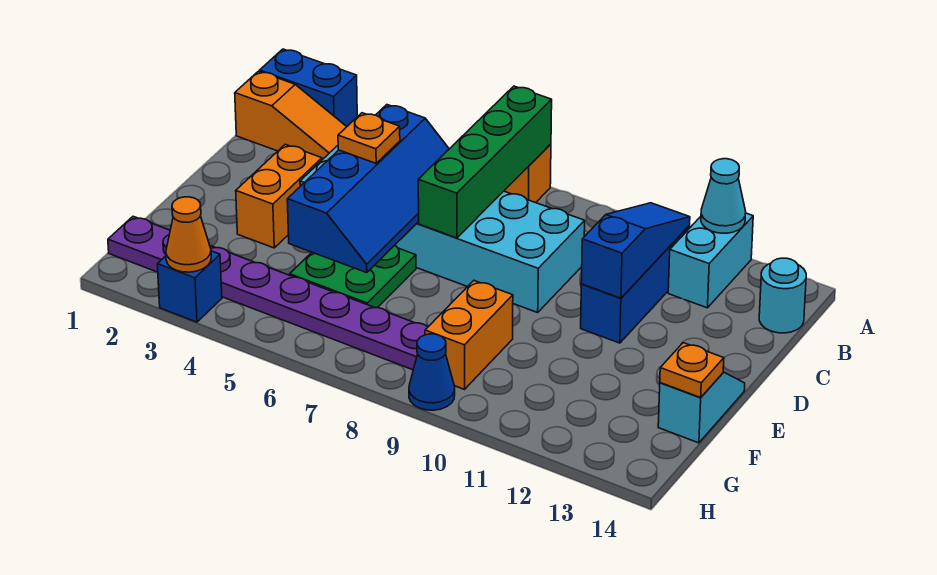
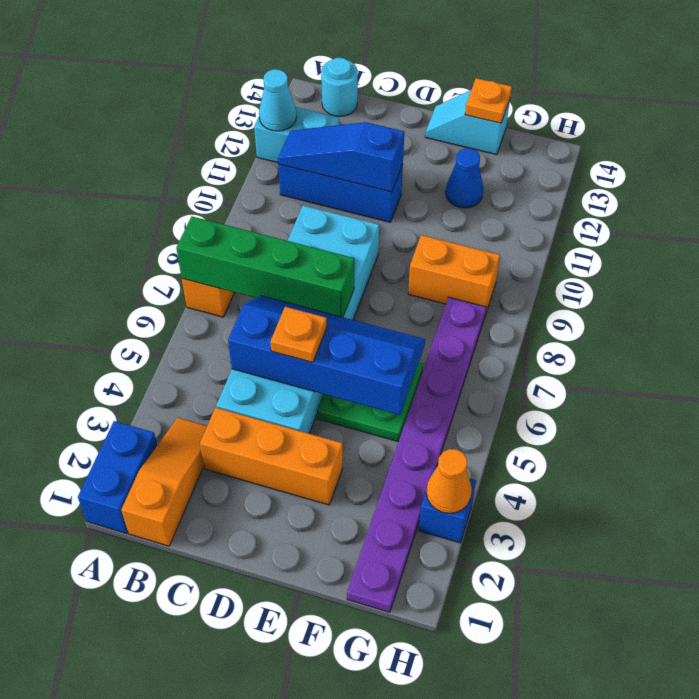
orange 1x2 brick [236,144,322,248] -> orange 1x3 brick [200,408,343,505]
blue 1x1 cone [409,334,455,410] -> blue 1x1 cone moved to [446,148,483,208]

